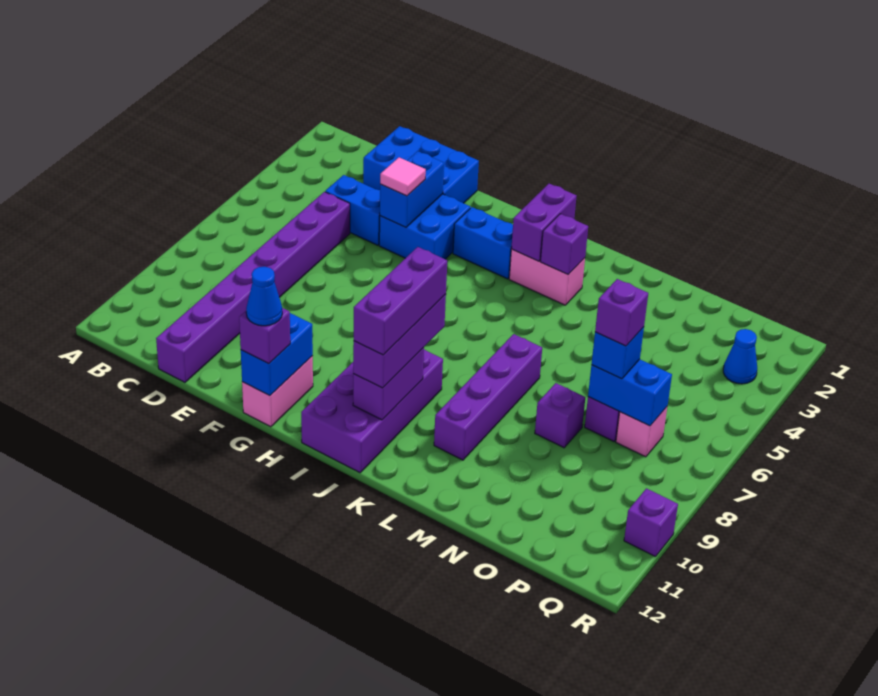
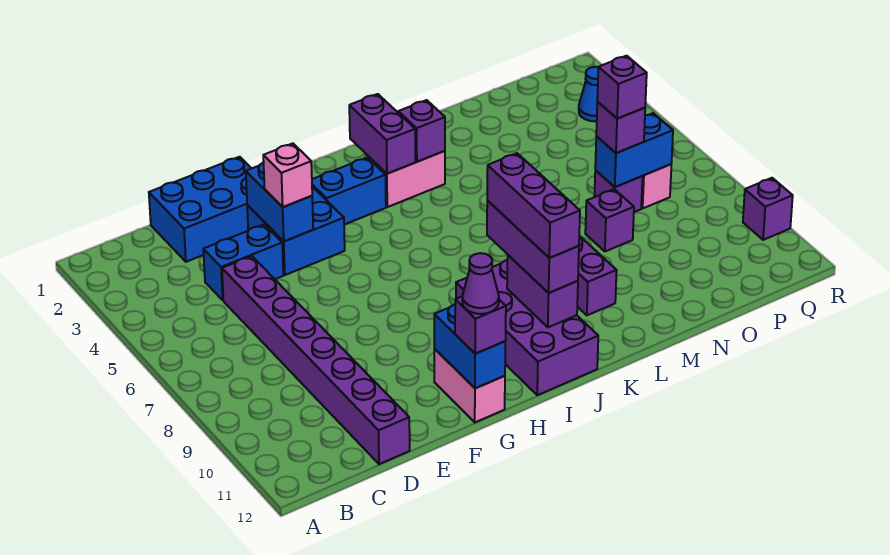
pink 1x1 tile [380,157,426,196] -> pink 1x1 brick [263,143,312,207]
blue 1x1 cone [246,267,282,326] -> purple 1x1 cone [462,253,499,314]
blue 1x1 brick [592,327,644,379] -> purple 1x1 brick [596,102,645,153]

